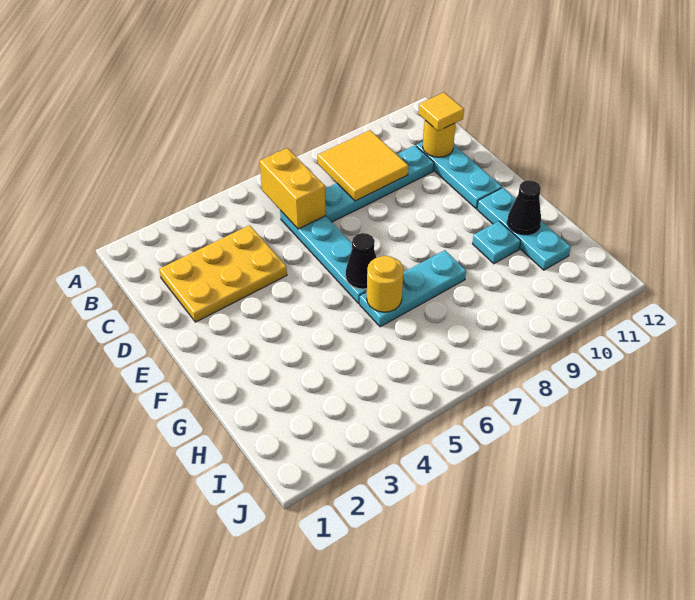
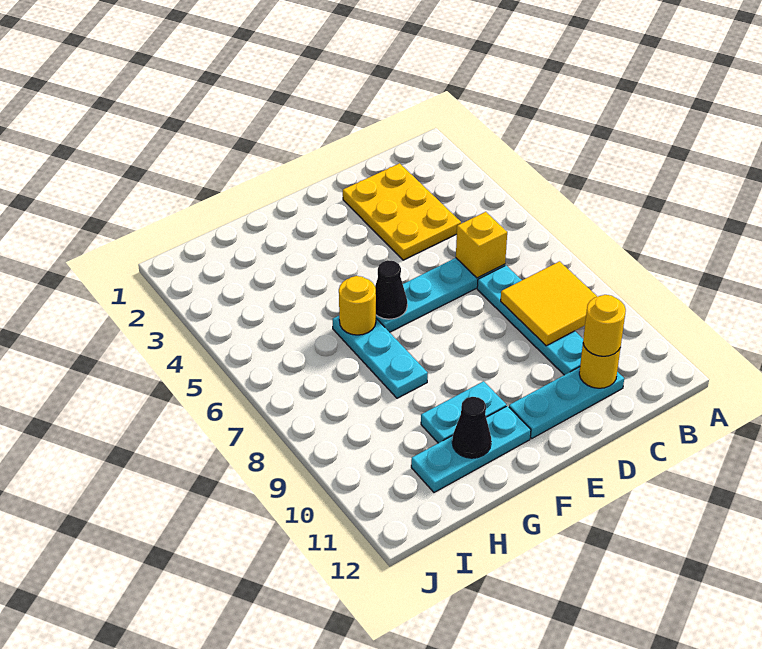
yellow 1x2 brick [260,148,326,229] -> yellow 1x1 brick [456,212,507,278]
yellow 1x1 tile [418,93,464,131] -> yellow 1x1 round brick [583,295,626,356]
cyan 1x1 plate [472,221,521,264] -> cyan 1x2 plate [421,381,506,443]

